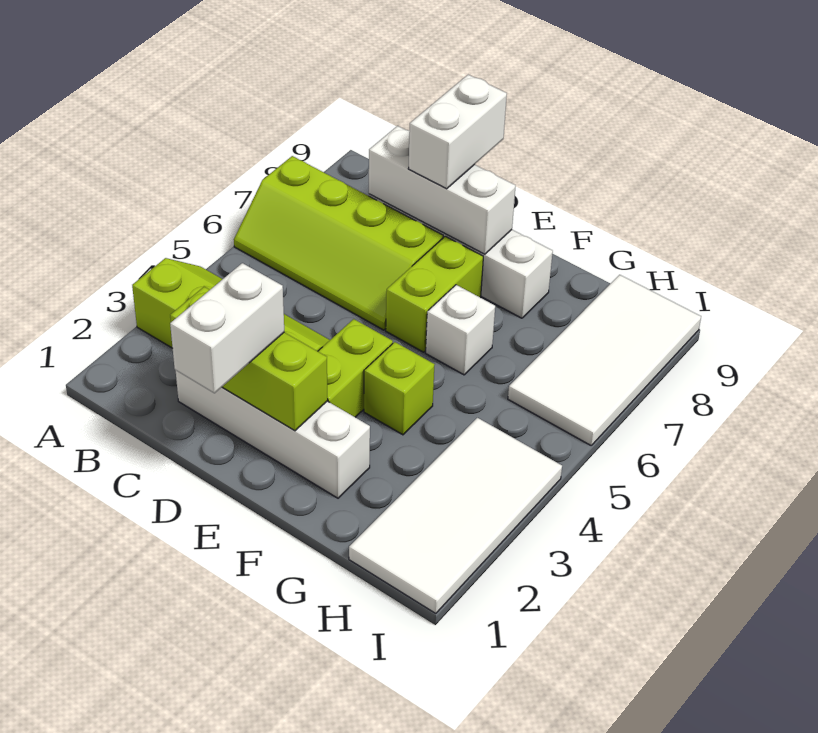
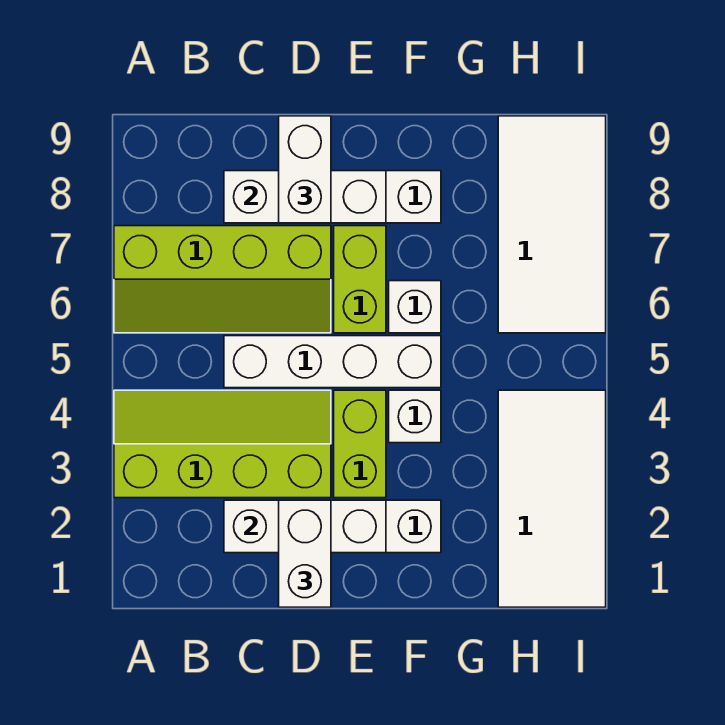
lime 1x3 brick [170,287,328,431] -> white 1x3 brick [224,500,386,553]
none -> white 1x4 brick [224,336,441,388]
lime 1x1 brick [364,342,435,435] -> white 1x1 brick [389,390,441,443]

